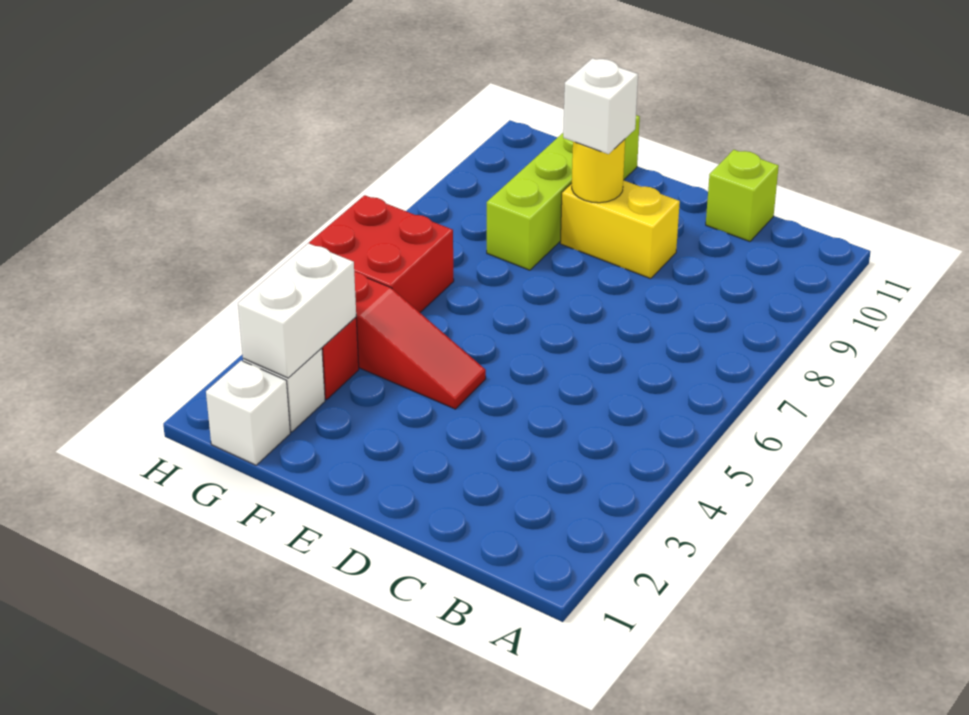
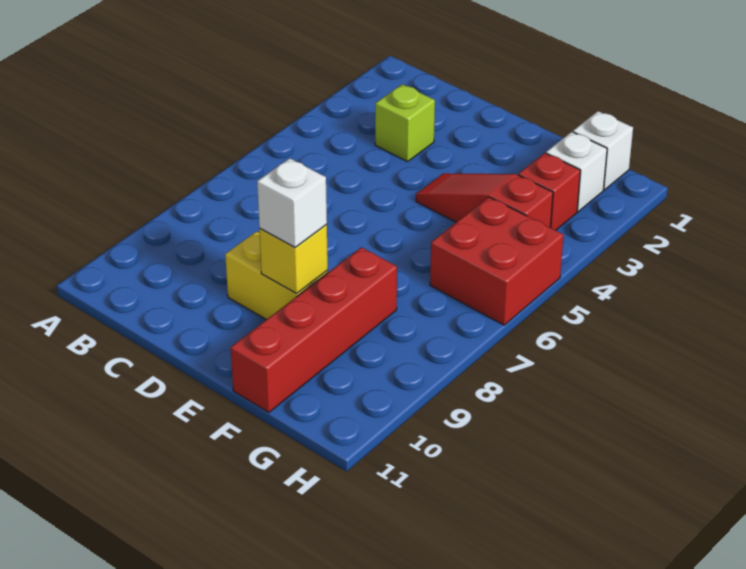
lime 1x1 brick [706,150,779,242] -> lime 1x1 brick moved to [375,84,435,162]
yellow 1x1 round brick [572,139,625,203] -> yellow 1x1 brick [259,225,328,294]
lime 1x4 brick [487,115,640,270] -> red 1x4 brick [231,247,397,413]
white 1x2 brick [238,243,356,378] -> none

